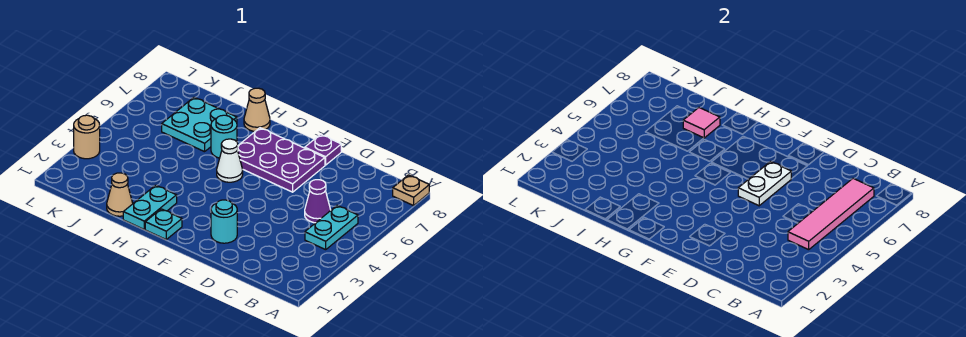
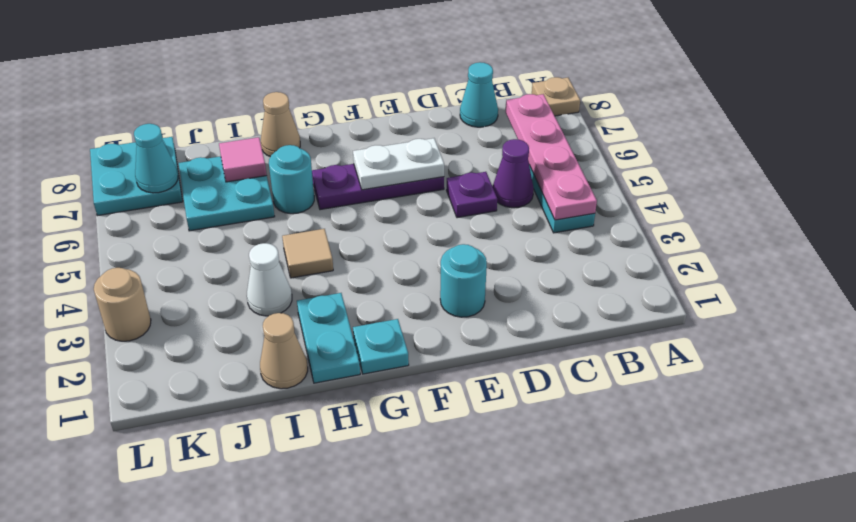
pink 1x4 tile [788,178,874,250] -> pink 1x4 plate [506,94,597,220]
none -> cyan 1x1 cone [460,62,498,127]
white 1x2 plate [738,162,791,206] -> white 1x2 plate turned to [353,138,444,190]
purple 2x3 plate [238,128,325,192] -> purple 1x3 plate [312,164,444,210]
purple 1x1 plate [305,135,341,165] -> purple 1x1 plate moved to [447,172,497,218]
white 1x1 cone [217,139,243,182] -> white 1x1 cone moved to [247,243,292,316]
none -> tan 1x1 tile [282,229,333,278]
none -> cyan 2x2 plate [90,137,183,216]
none -> cyan 1x1 cone [134,124,178,193]

